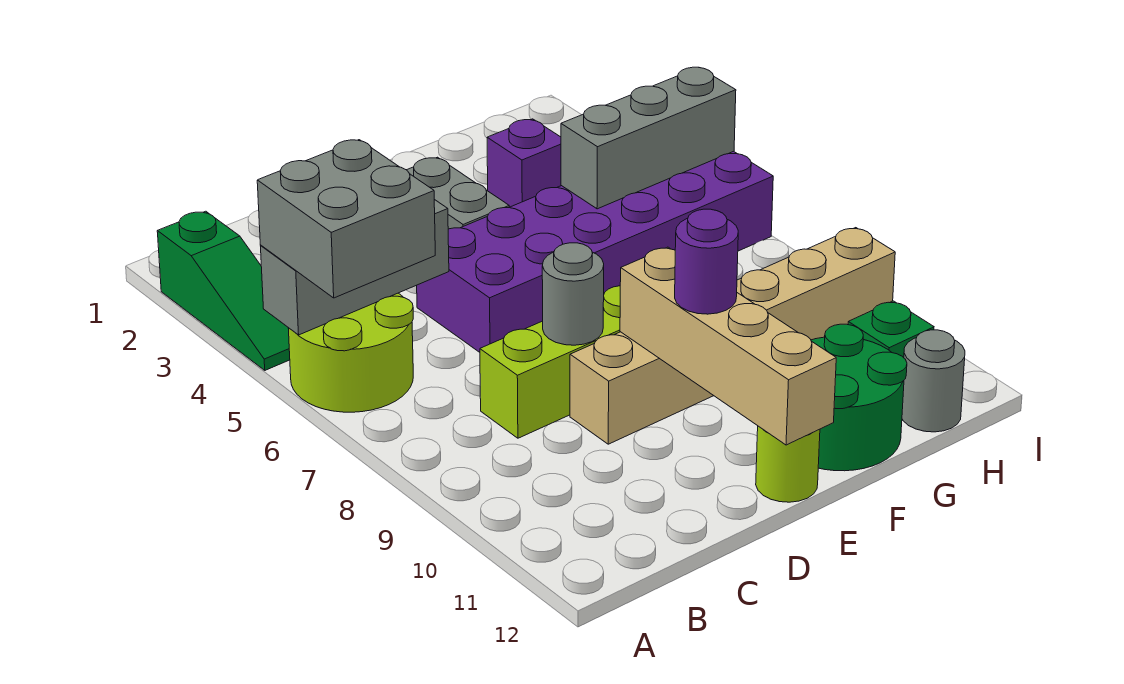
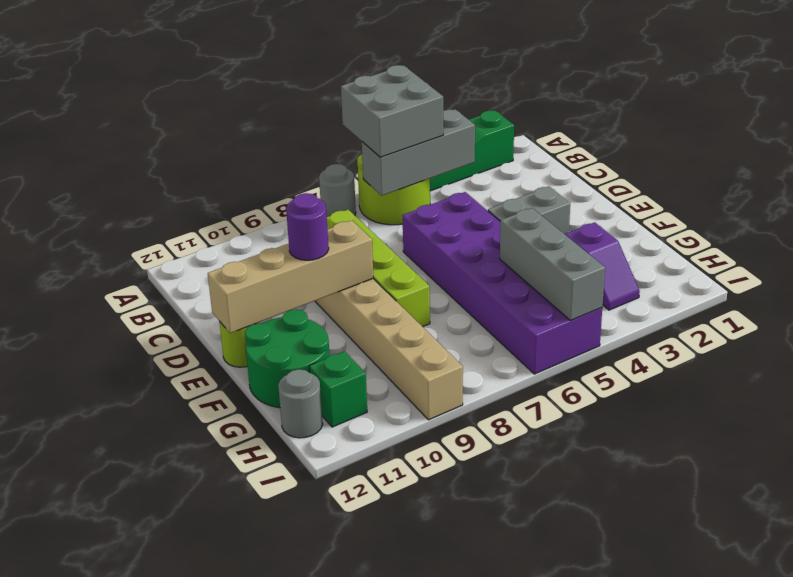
grey 1x3 brick [261,199,449,335] -> grey 1x3 brick turned to [362,109,475,195]
grey 1x1 round brick [542,243,604,345] -> grey 1x1 round brick moved to [319,164,356,217]

